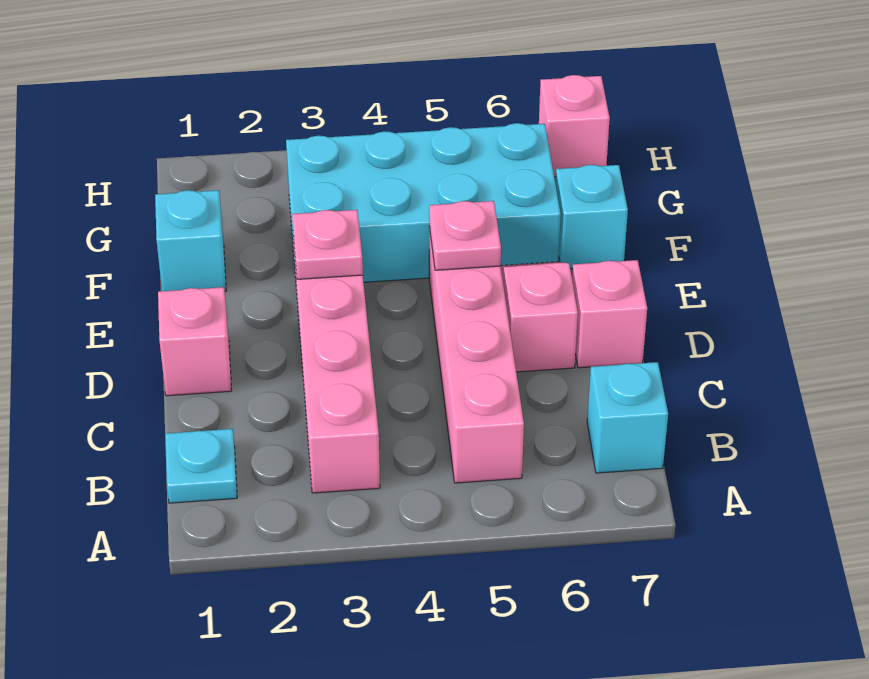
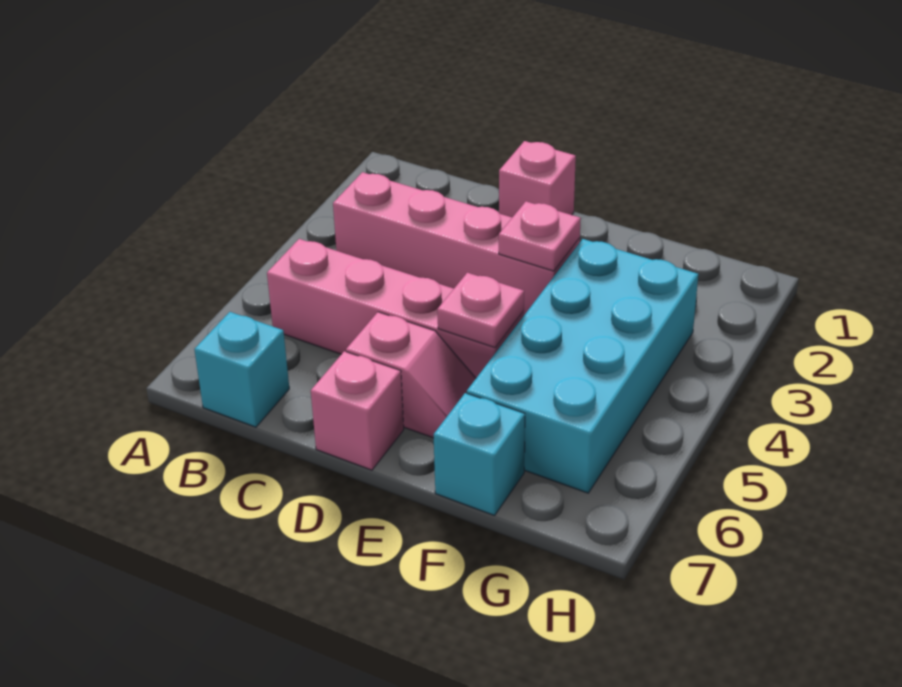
cyan 1x1 plate [165,429,237,503] -> none
cyan 1x1 brick [155,190,226,291] -> none
pink 1x1 brick [539,75,610,177] -> none

